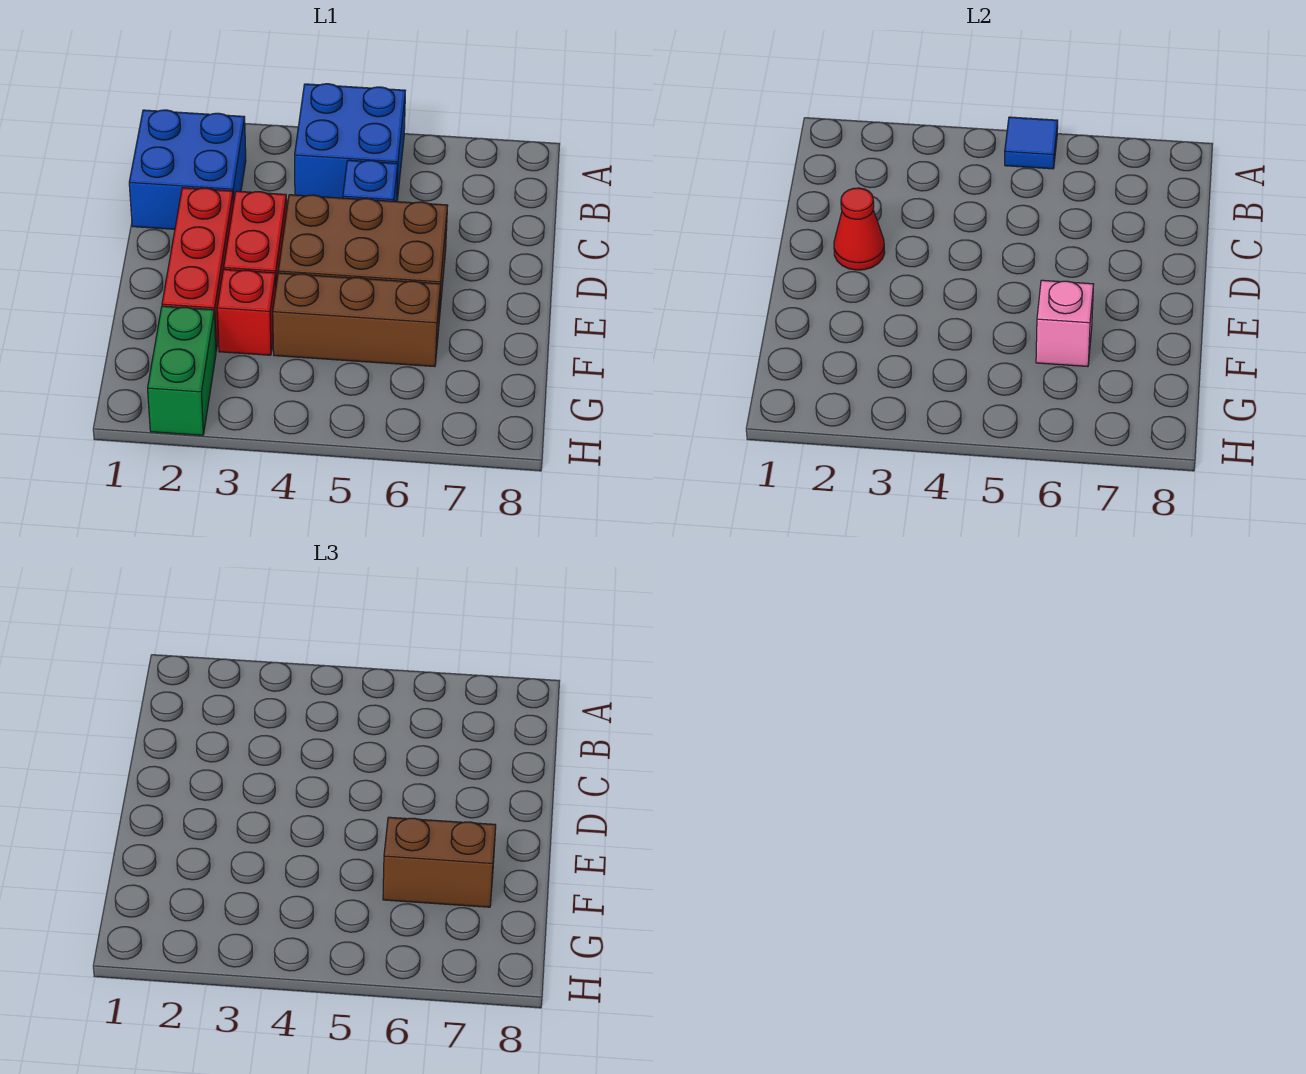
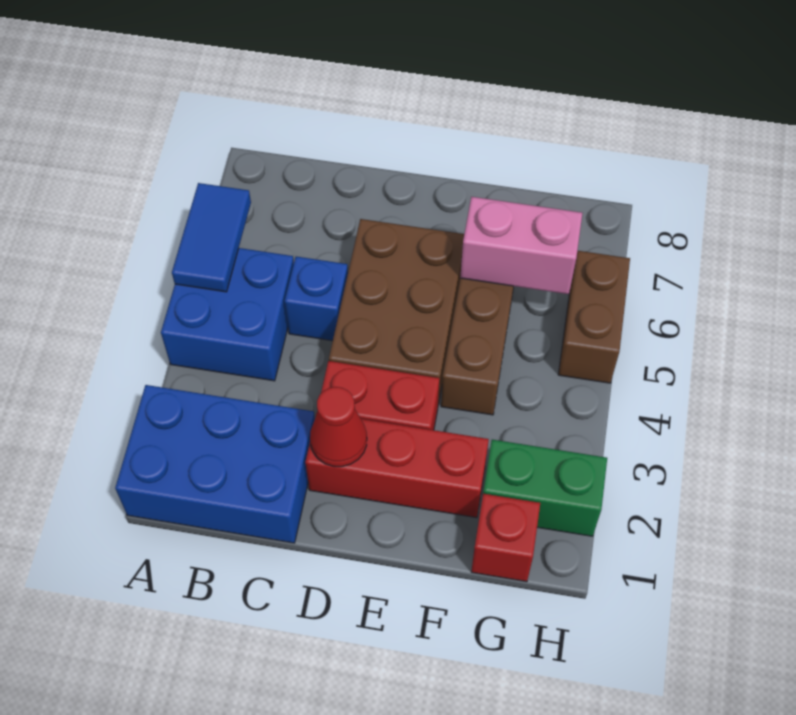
blue 1x1 tile [1005,117,1058,169] -> blue 1x2 tile [172,183,251,292]
blue 2x2 brick [129,110,246,229] -> blue 2x3 brick [115,385,315,543]
red 1x1 brick [217,269,276,355] -> red 1x1 brick moved to [471,494,540,582]
pink 1x1 brick [1036,280,1094,367] -> pink 1x2 brick [460,197,582,294]
brown 1x2 brick [383,817,496,907] -> brown 1x2 brick moved to [558,251,630,383]

